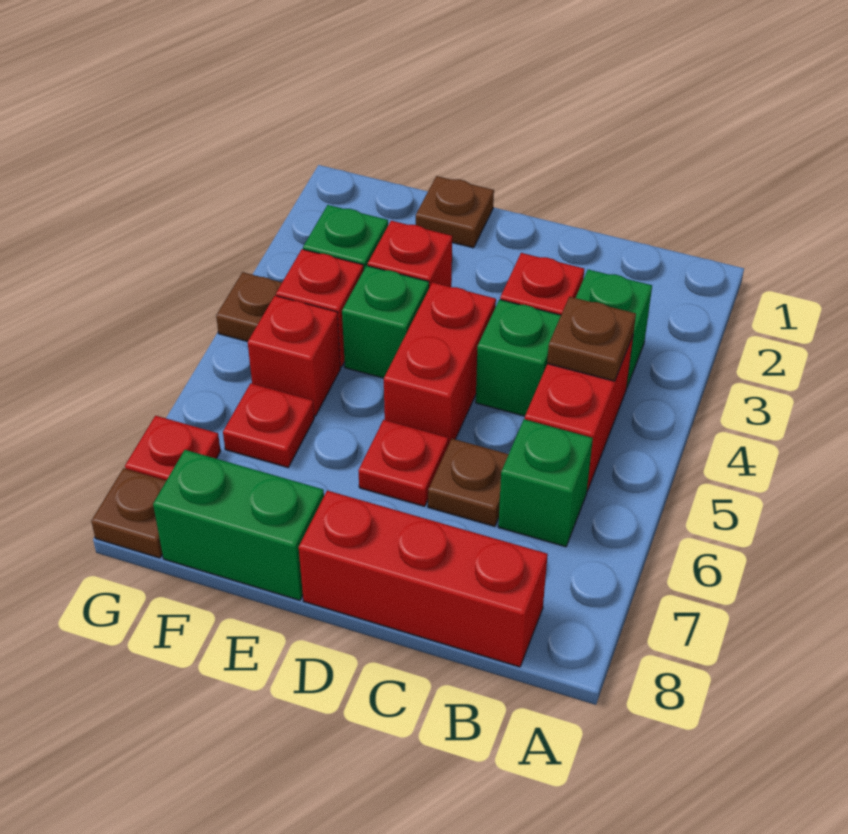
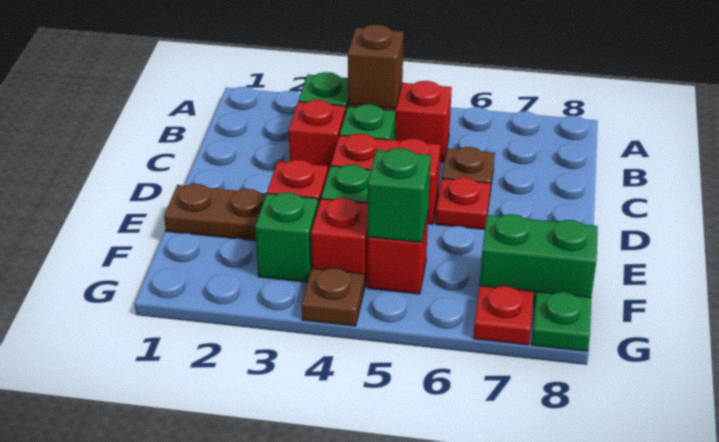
brown 1x1 plate [547,297,636,381] -> brown 1x1 brick [348,25,404,108]
green 1x1 brick [498,419,593,547] -> green 1x1 brick moved to [368,148,431,242]
red 1x3 brick [299,491,548,667] -> none
brown 1x1 plate [416,176,494,248] -> brown 1x2 plate [164,184,266,241]
green 1x2 brick [153,450,324,600] -> green 1x2 brick turned to [480,214,598,306]
red 1x1 plate [223,383,314,467] -> none
brown 1x1 plate [91,468,166,558] -> green 1x1 plate [532,292,592,351]

